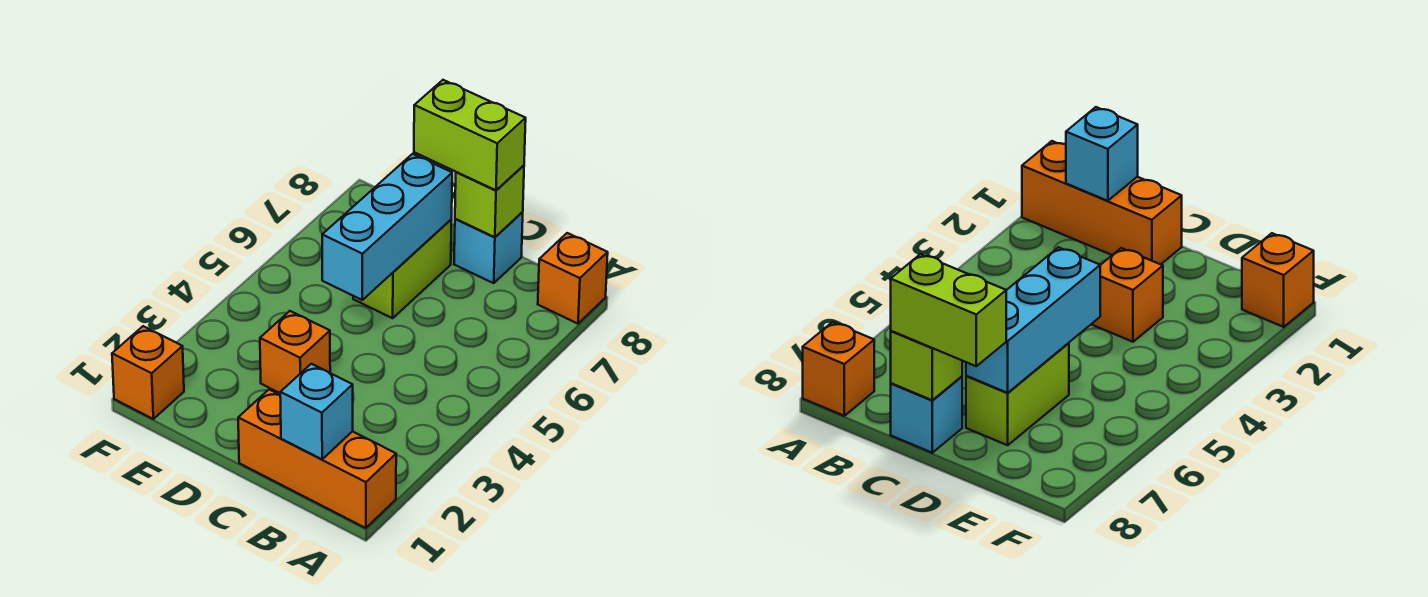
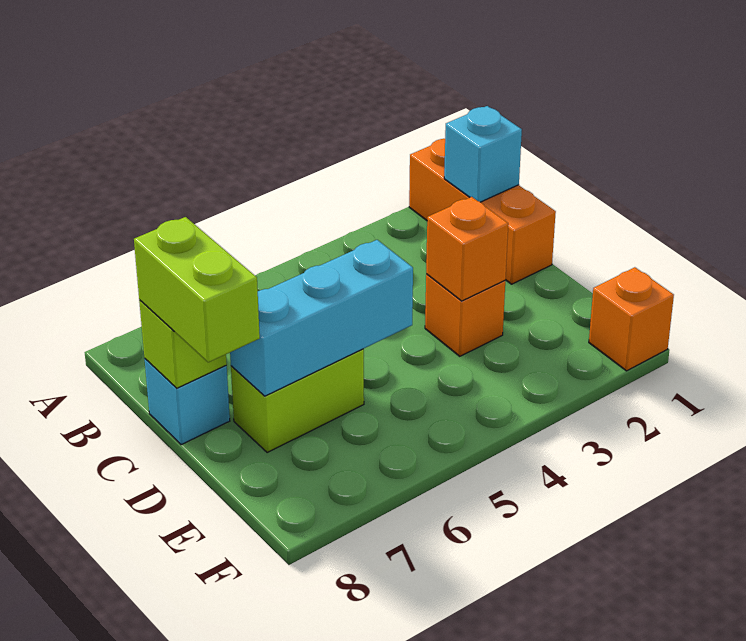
orange 1x1 brick [538,233,608,324] -> orange 1x1 brick moved to [426,197,508,301]

